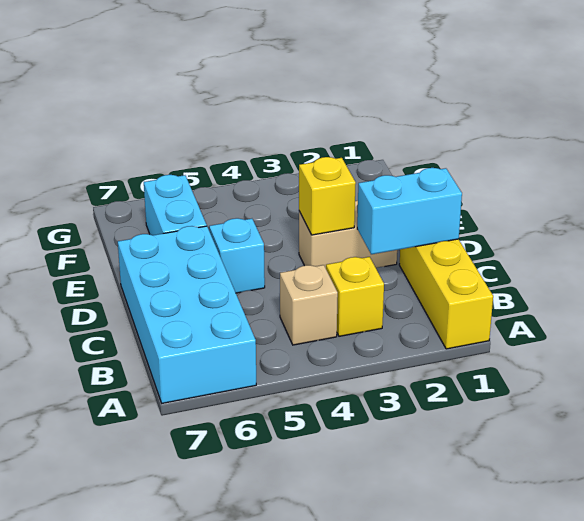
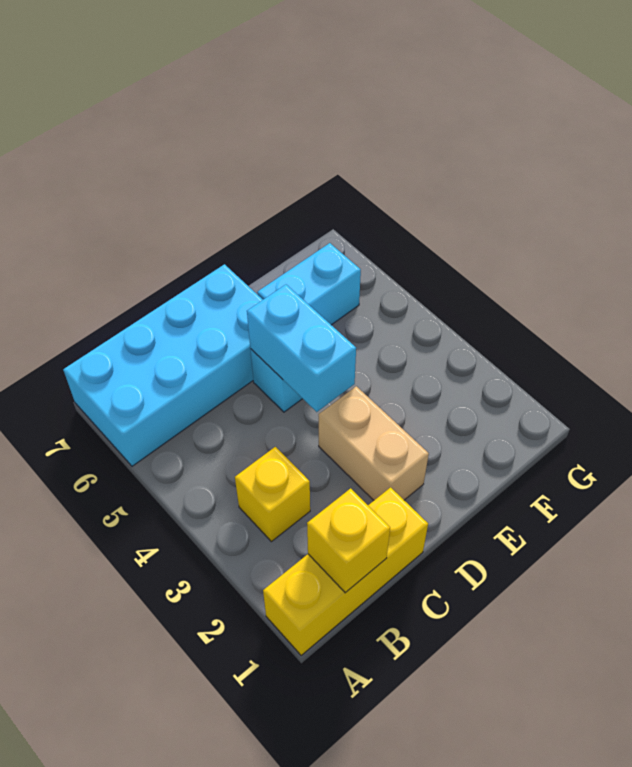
tan 1x1 brick [280,265,338,345] -> none
cyan 1x2 brick [357,168,462,254] -> cyan 1x2 brick moved to [247,285,356,412]
yellow 1x1 brick [299,157,356,235] -> yellow 1x1 brick moved to [307,488,390,593]

